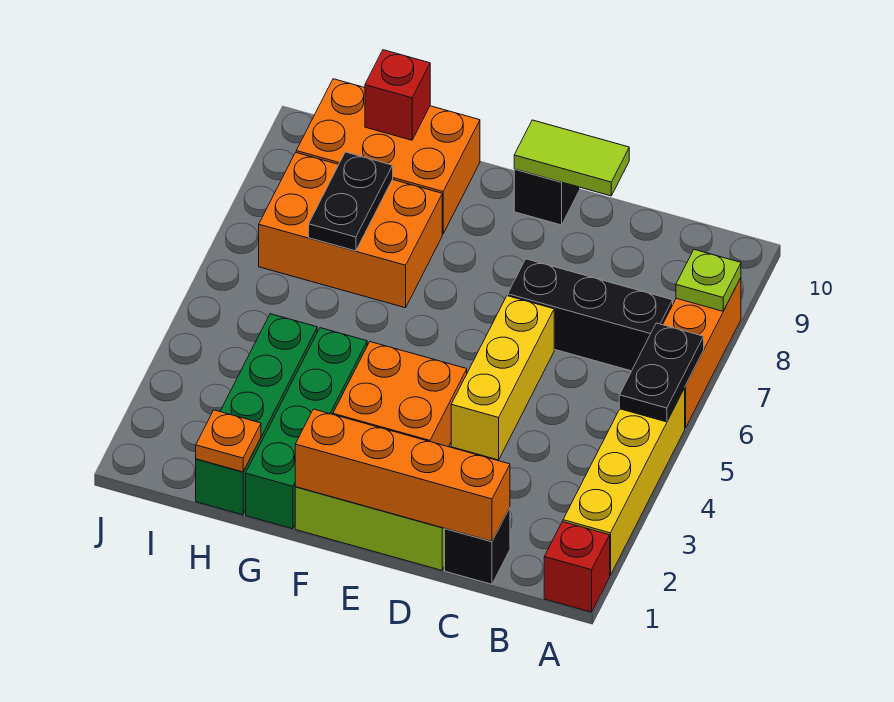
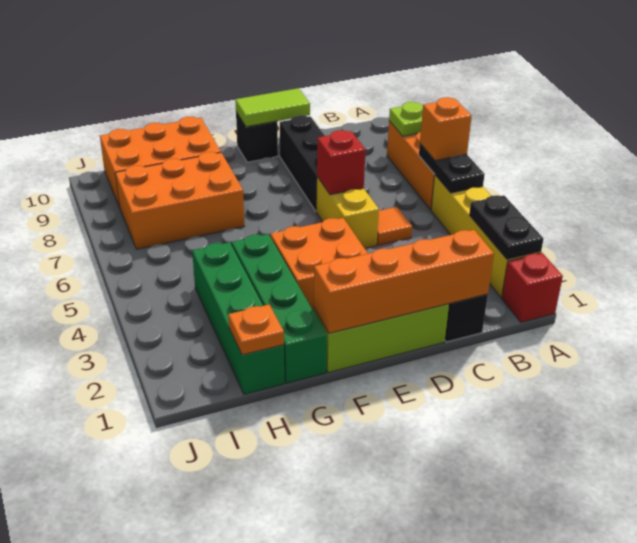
none -> orange 1x1 brick [420,97,472,161]
black 1x3 brick [508,259,673,371] -> black 1x3 brick turned to [279,115,325,211]
none -> orange 1x1 tile [377,207,412,245]
yellow 1x3 brick [451,296,554,460] -> yellow 1x2 brick [316,177,379,248]
black 1x2 plate [309,152,393,251] -> black 1x2 plate moved to [469,195,543,259]
red 1x1 brick [365,50,430,140] -> red 1x1 brick moved to [317,130,366,195]

